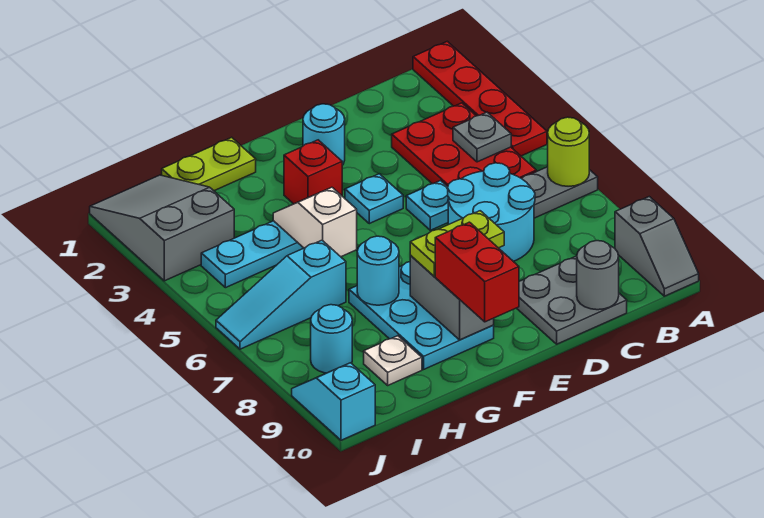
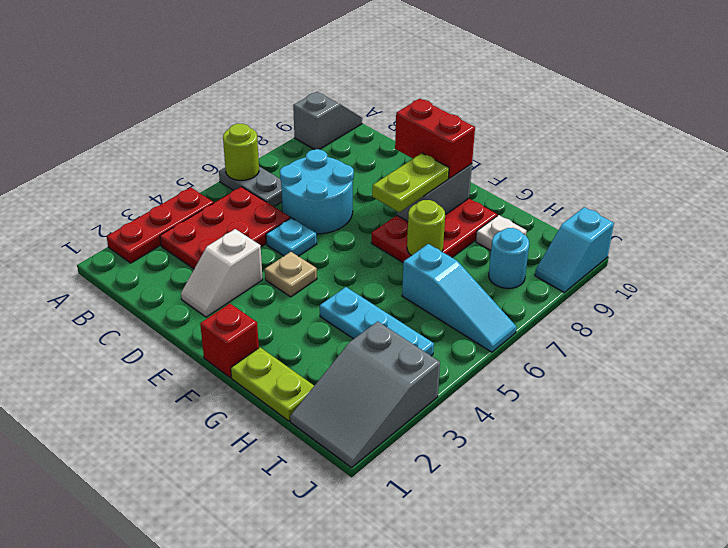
red 1x4 plate [413,41,547,156] -> red 1x3 plate [107,187,214,263]
grey 1x1 plate [453,112,511,162] -> none
grey 2x2 plate [517,256,627,344] -> none
grey 1x1 round brick [577,241,619,310] -> none
cyan 1x1 round brick [303,104,345,165] -> none
cyan 1x1 plate [345,174,403,224] -> tan 1x1 plate [265,252,317,297]
lime 1x2 plate [410,211,504,276] -> lime 1x2 plate turned to [372,153,449,212]
red 1x1 brick [284,140,342,204] -> red 1x1 brick moved to [200,304,259,378]
cyan 2x3 plate [349,262,494,369] -> red 2x3 plate [372,199,497,262]
red 1x2 brick [435,222,519,322] -> red 1x2 brick turned to [395,99,475,178]
white 1x2 slope [273,187,357,257] -> white 1x2 slope moved to [181,229,263,317]
cyan 1x1 round brick [357,236,399,305] -> lime 1x1 round brick [407,200,445,256]

